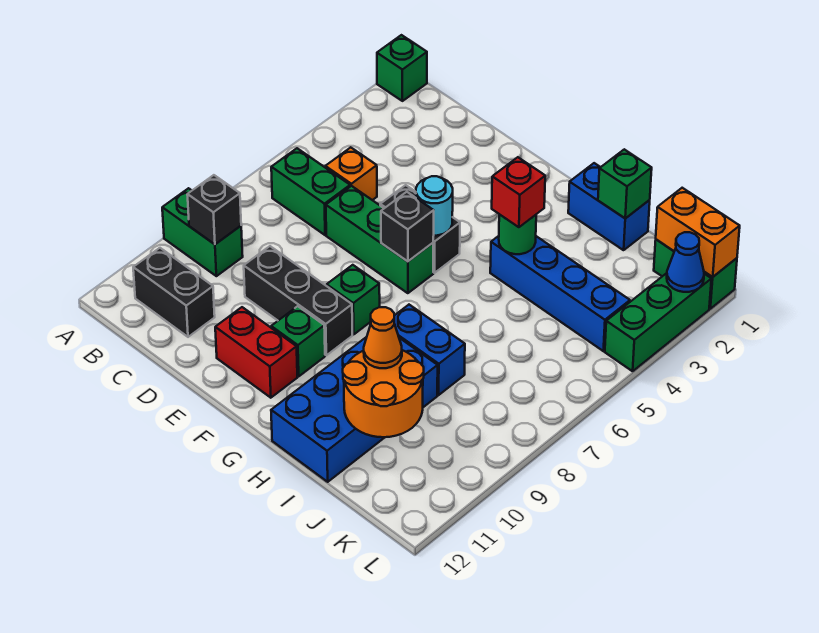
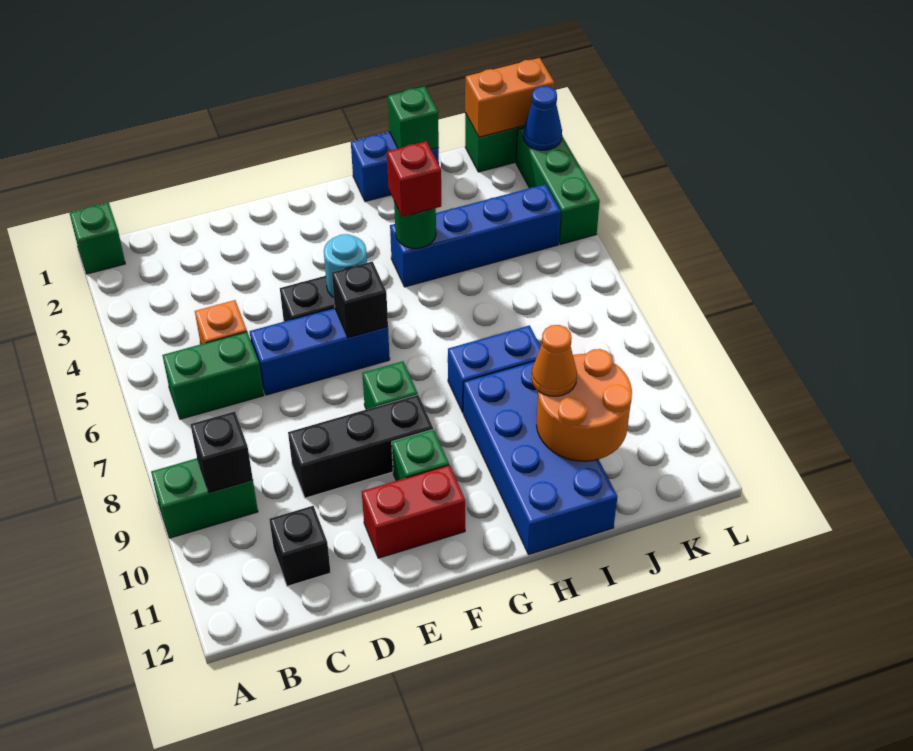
black 1x2 brick [133,248,215,337] -> black 1x1 brick [269,506,331,586]
green 1x3 brick [326,186,433,293] -> blue 1x3 brick [250,308,390,395]

